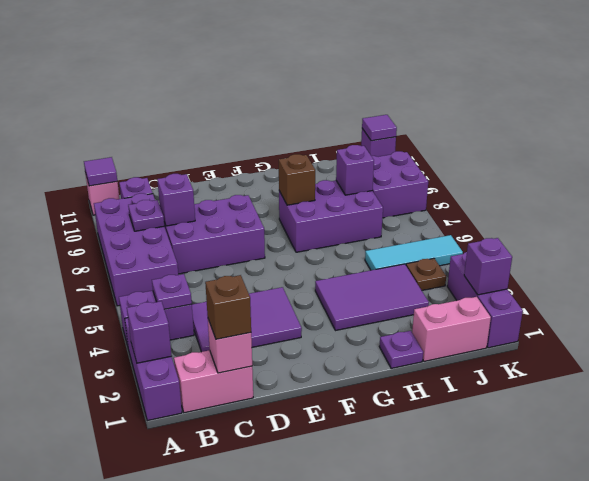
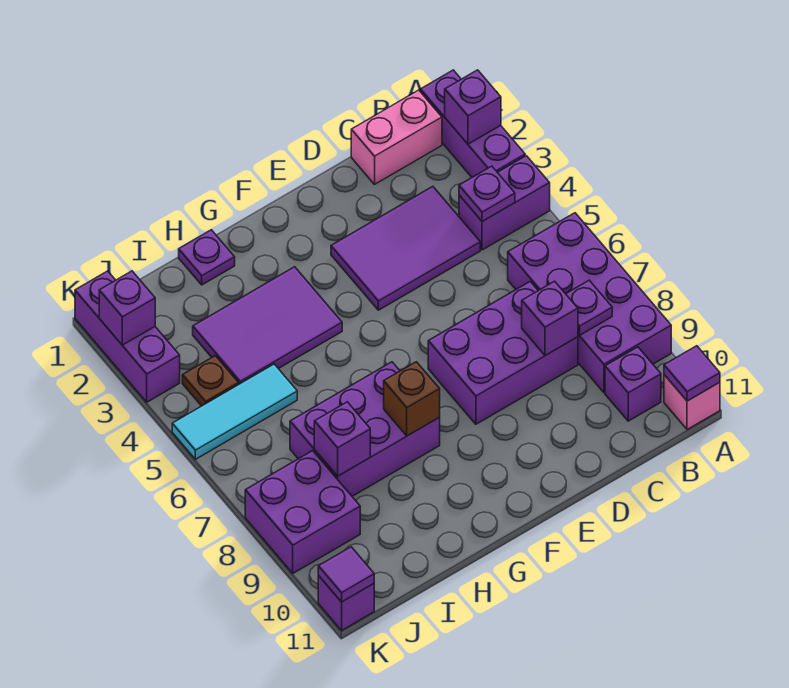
pink 1x1 brick [208,319,252,373] -> none
brown 1x1 brick [205,275,251,339] -> none
pink 1x2 brick [412,297,491,361] -> none

